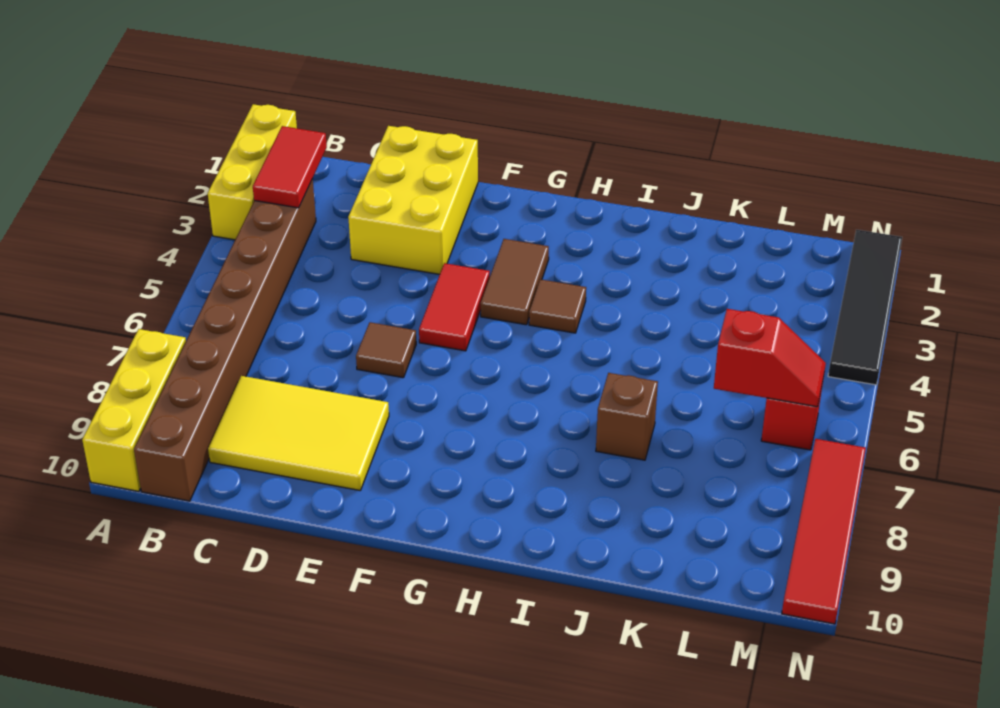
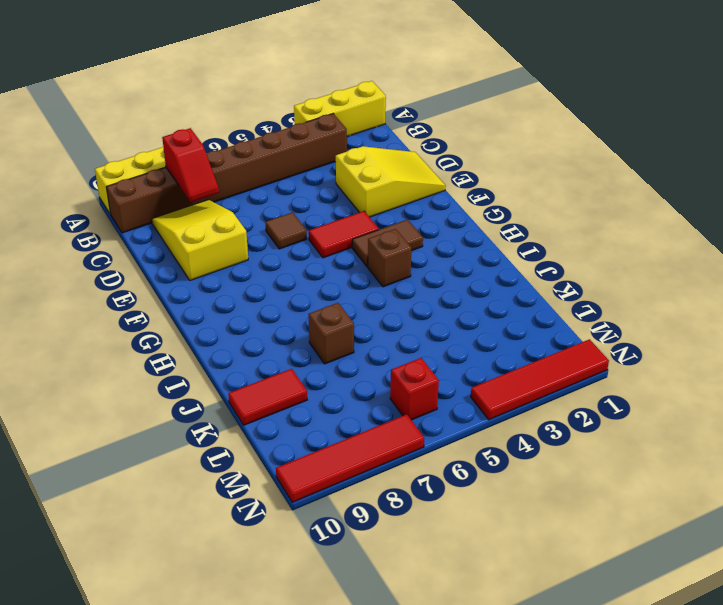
red 1x2 tile [253,126,327,208] -> red 1x2 tile moved to [228,369,307,425]
yellow 2x3 tile [208,376,389,490] -> yellow 2x3 slope [152,200,248,280]
yellow 2x3 brick [348,126,478,274] -> yellow 2x3 slope [336,146,446,217]
brown 1x1 tile [529,279,586,333] -> brown 1x1 brick [368,229,411,287]
red 1x2 slope [714,309,826,407] -> red 1x2 slope moved to [162,128,219,202]
black 1x4 tile [828,230,902,385] -> red 1x4 tile [471,339,609,420]

